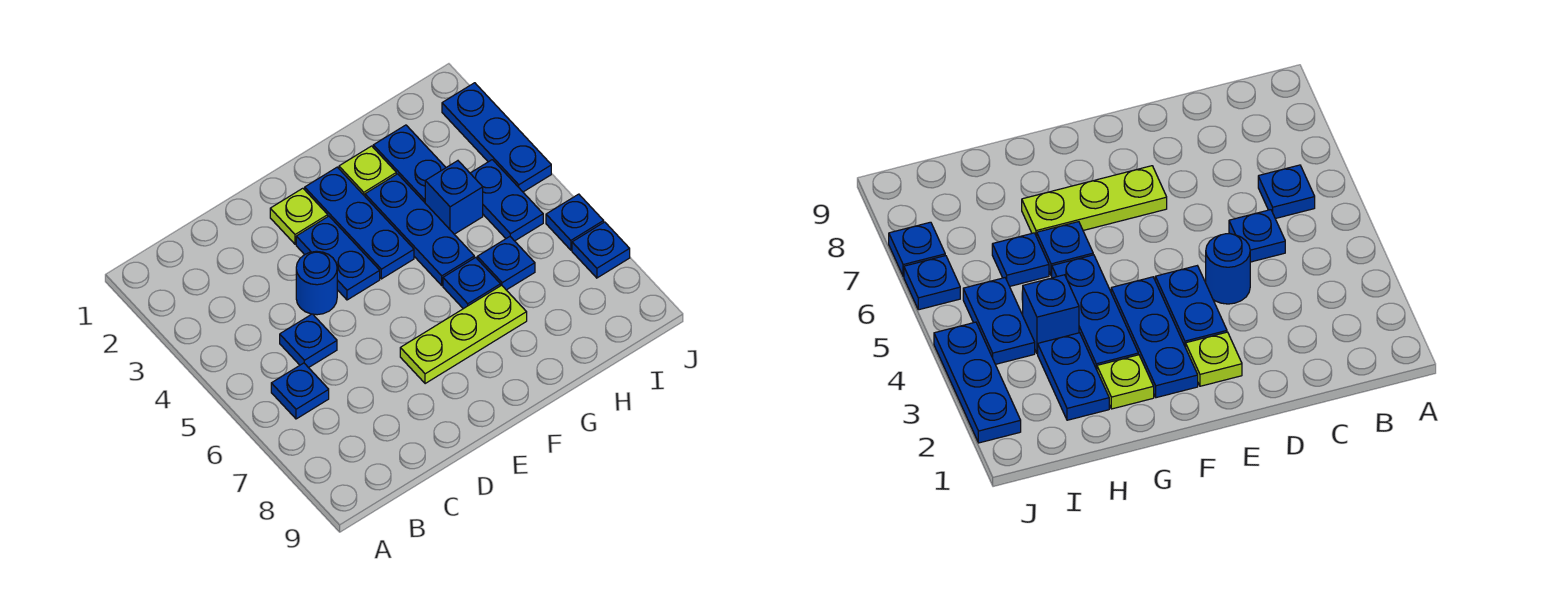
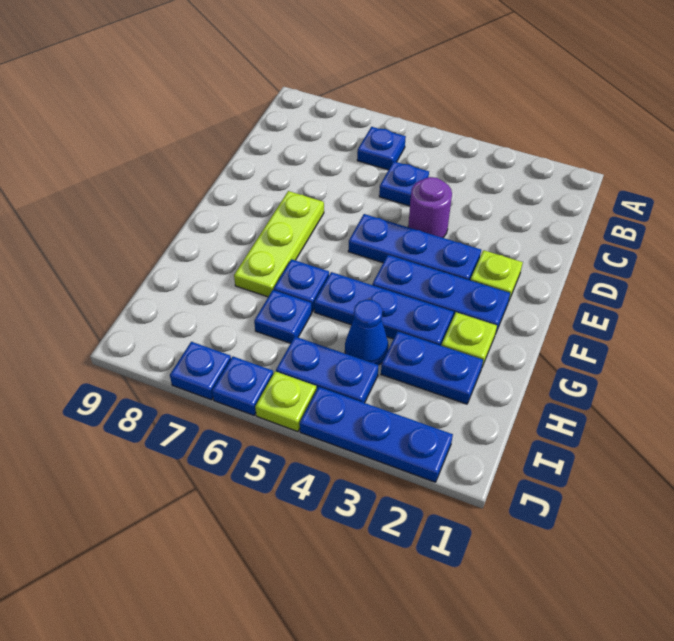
blue 1x1 round brick [296,251,337,315] -> purple 1x1 round brick [408,177,452,238]
blue 1x2 plate [296,216,380,300] -> blue 1x3 plate [348,214,481,280]
blue 1x1 brick [425,161,483,234] -> blue 1x1 cone [345,300,389,365]
none -> lime 1x1 plate [255,371,316,432]

